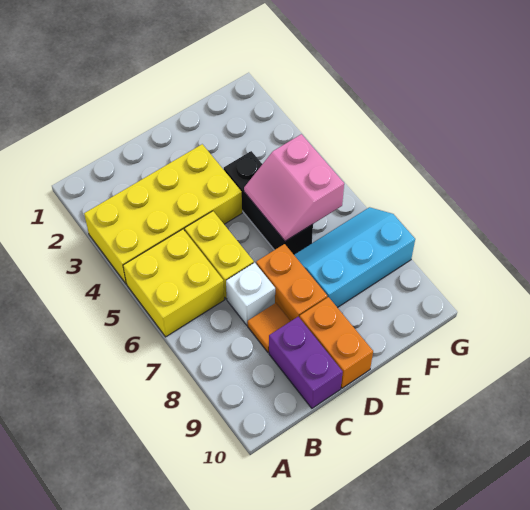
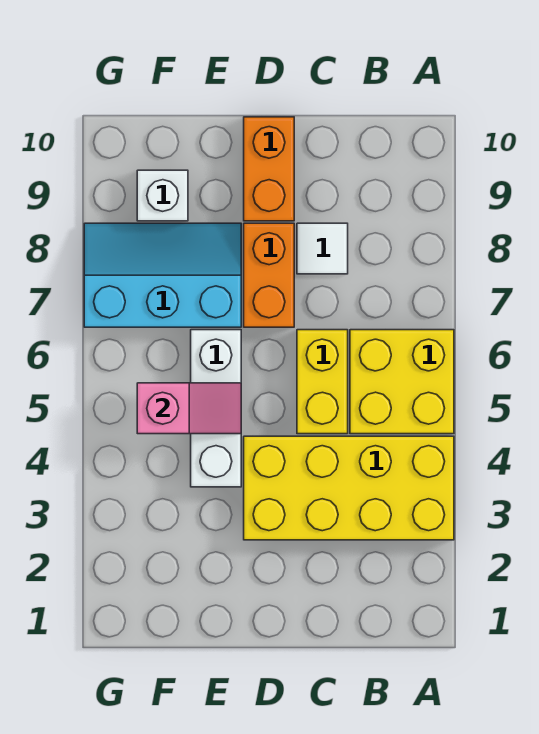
white 1x1 brick [226,263,275,325] -> white 1x1 brick moved to [137,170,188,221]
orange 1x1 tile [248,303,290,352] -> white 1x1 tile [297,223,348,274]
purple 1x2 brick [269,317,343,408] -> none
black 1x3 brick [224,151,313,254] -> white 1x3 brick [191,330,241,487]
pink 2x2 slope [244,134,344,241] -> pink 1x2 slope [137,383,241,434]
cyan 2x3 slope [294,207,415,308] -> cyan 2x3 slope turned to [84,223,241,327]

